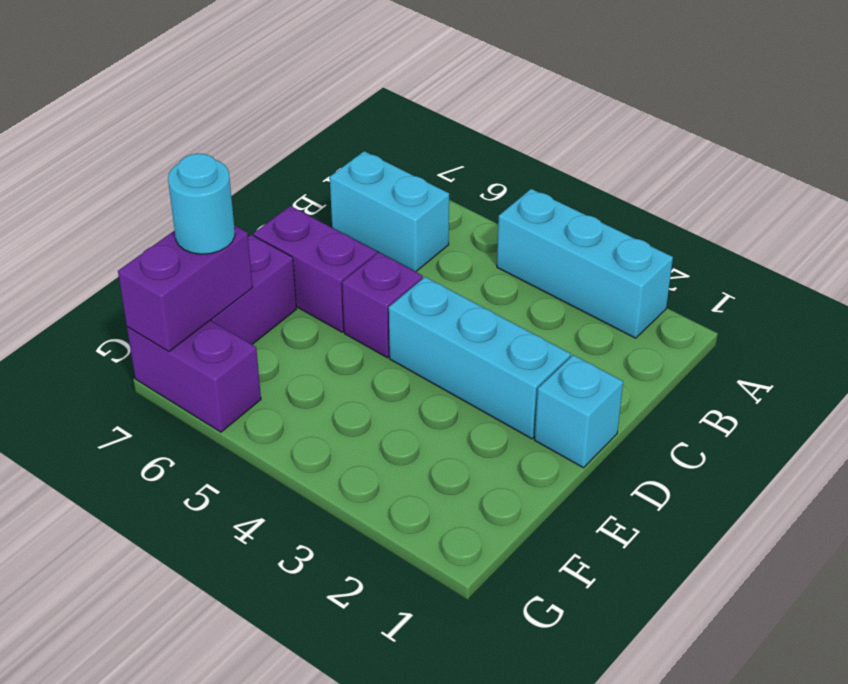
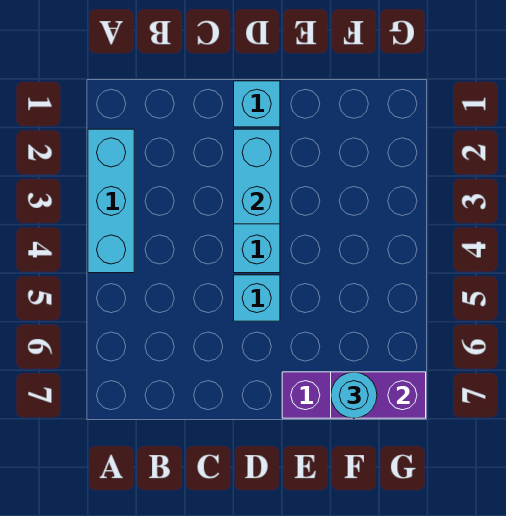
cyan 1x2 brick [330,151,449,272] -> cyan 1x2 brick moved to [234,129,280,224]
purple 1x1 brick [342,253,423,358] -> cyan 1x1 brick [234,275,280,321]
purple 1x2 brick [253,206,377,332] -> none
purple 1x2 brick [127,320,261,432] -> none

